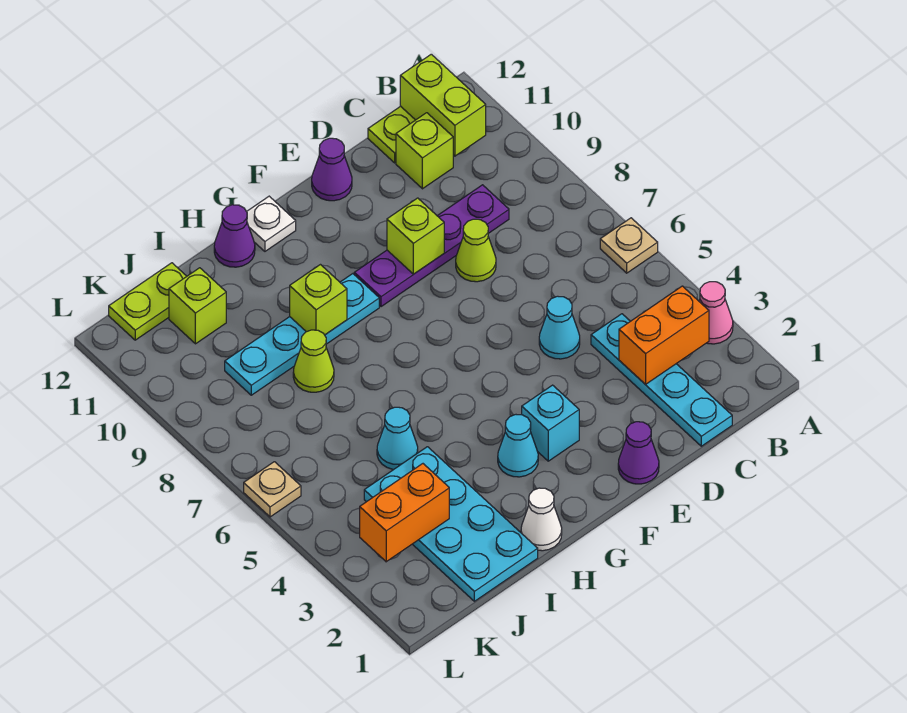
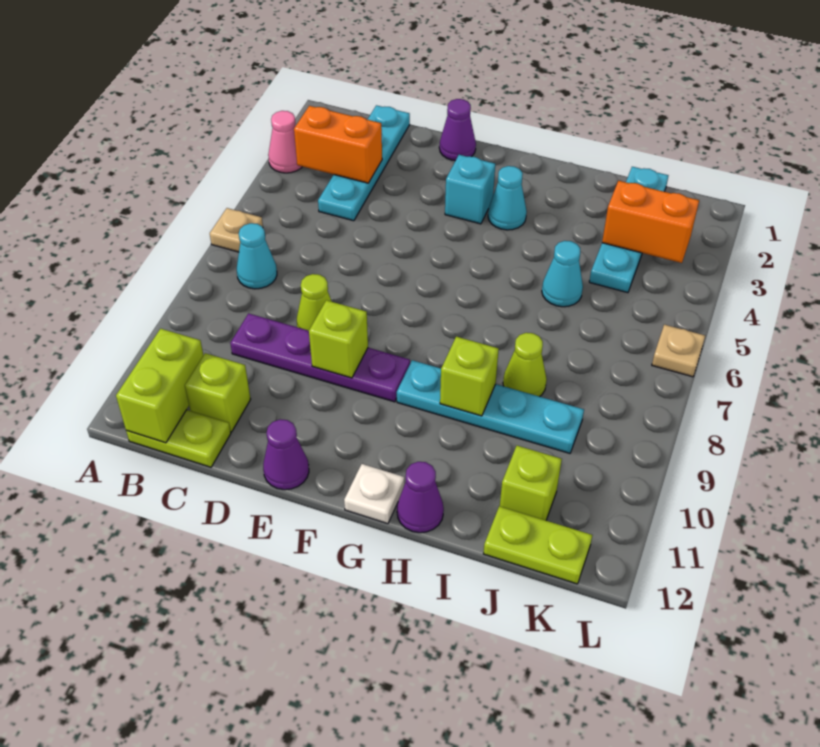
cyan 1x1 cone [539,296,580,359] -> cyan 1x1 cone moved to [237,223,277,289]
white 1x1 cone [521,488,562,551] -> none
cyan 2x4 plate [364,447,538,601] -> cyan 1x4 plate [589,167,669,293]

